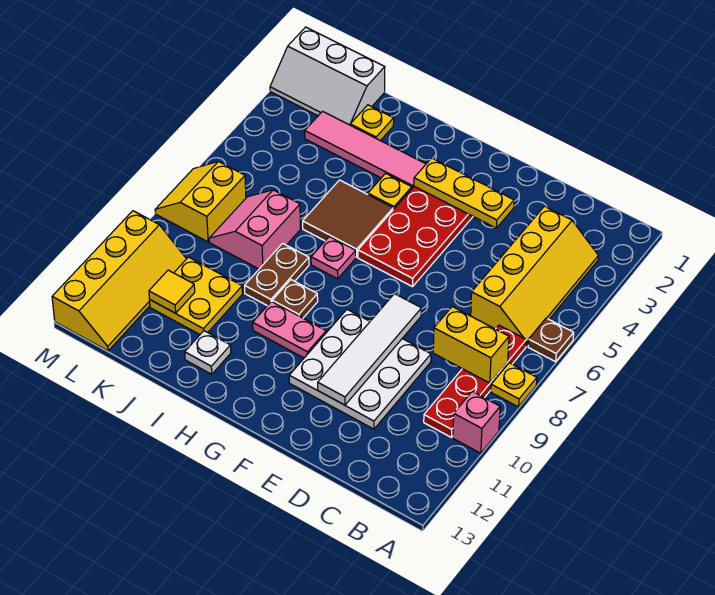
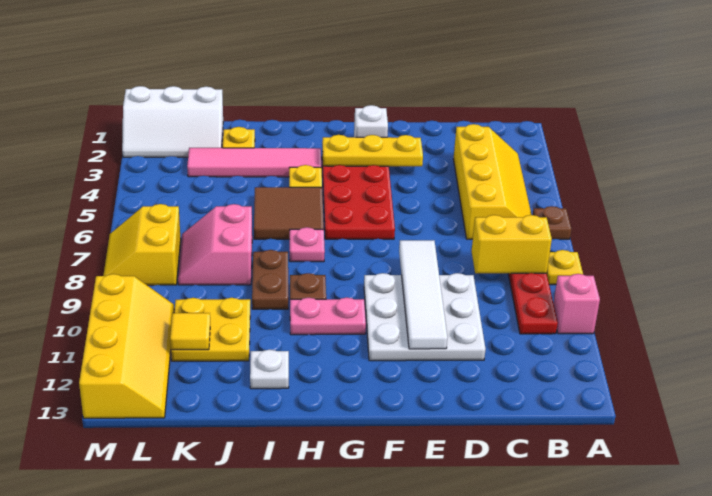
none -> white 1x1 brick [354,105,388,137]

